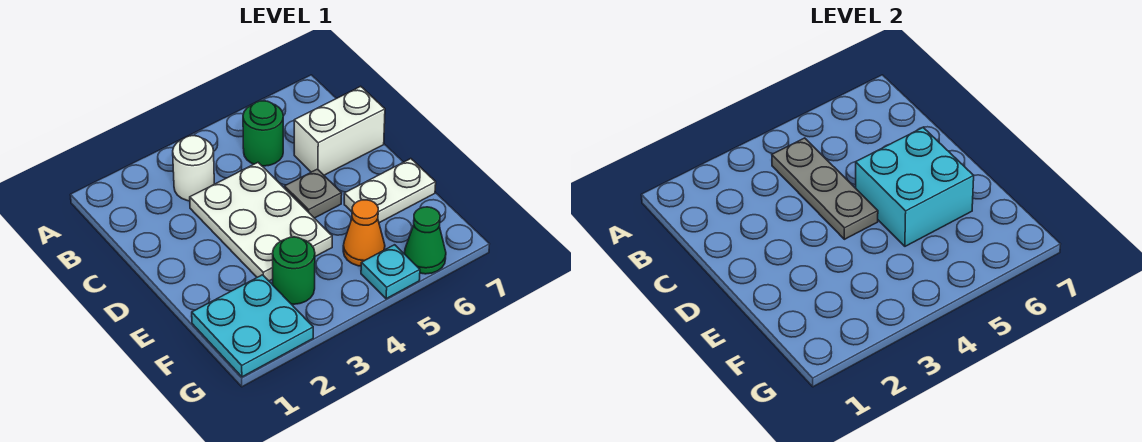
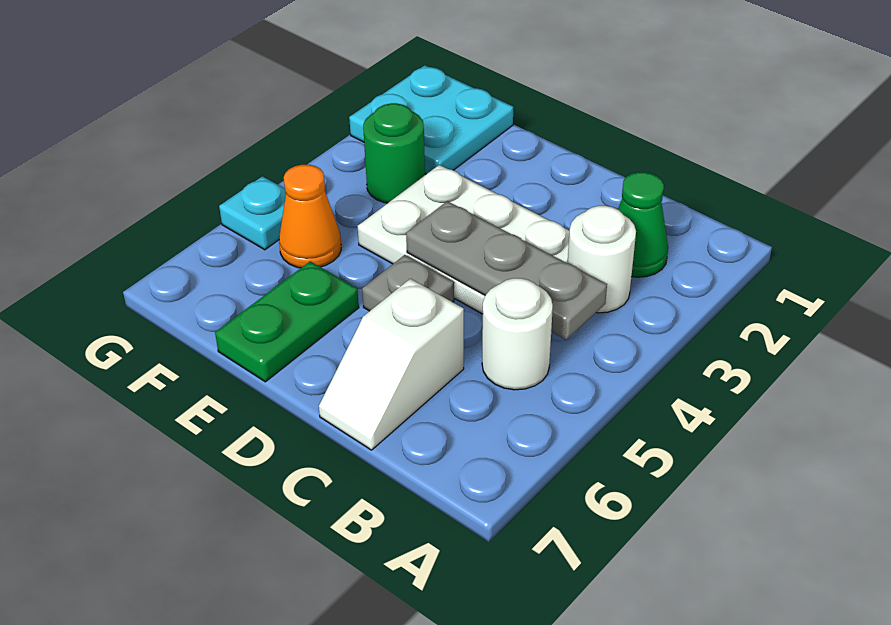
green 1x1 round brick [243,101,283,166] -> white 1x1 round brick [482,278,553,390]
white 1x2 brick [294,86,385,175] -> white 1x2 slope [319,279,464,450]
cyan 2x2 brick [856,128,974,246] -> none
white 1x2 plate [344,159,436,223] -> green 1x2 plate [215,261,359,382]
green 1x1 cone [404,207,446,274] -> green 1x1 cone moved to [618,172,668,277]

